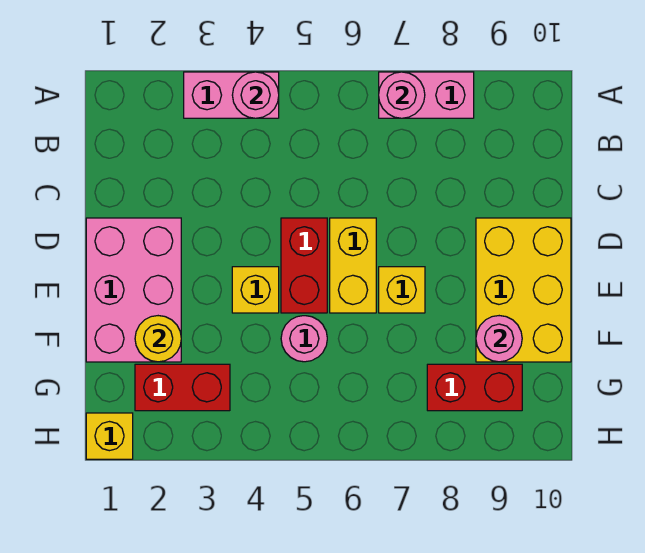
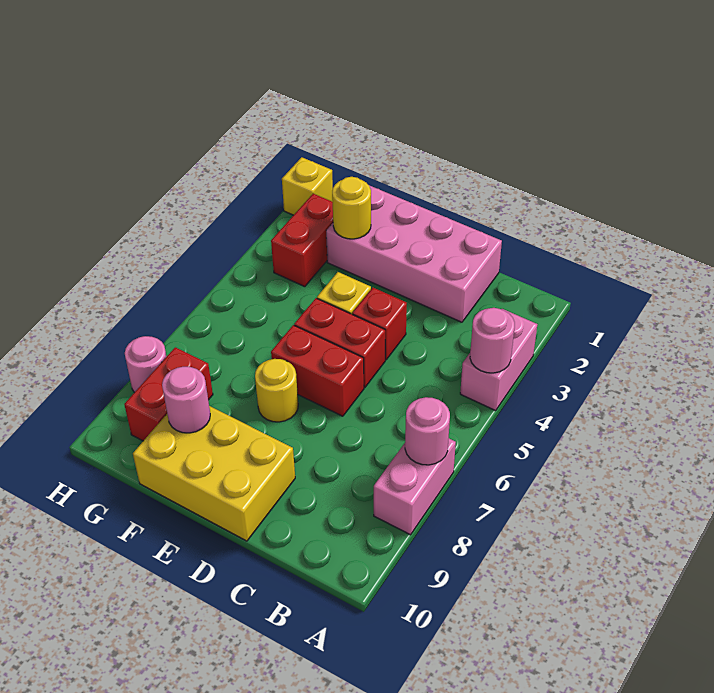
pink 2x3 brick [86,218,181,362] -> pink 2x4 brick [326,185,502,322]
none -> red 1x1 brick [352,288,407,360]
yellow 1x2 brick [330,218,376,313] -> red 1x2 brick [271,325,364,416]
yellow 1x1 brick [379,267,425,313] -> yellow 1x1 round brick [255,359,298,422]
pink 1x1 round brick [281,316,327,362] -> pink 1x1 round brick moved to [125,336,167,393]

